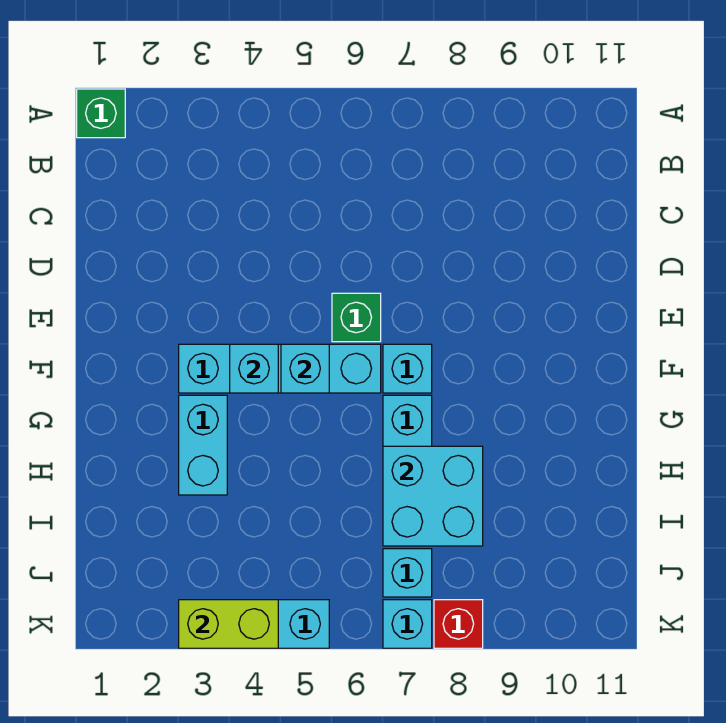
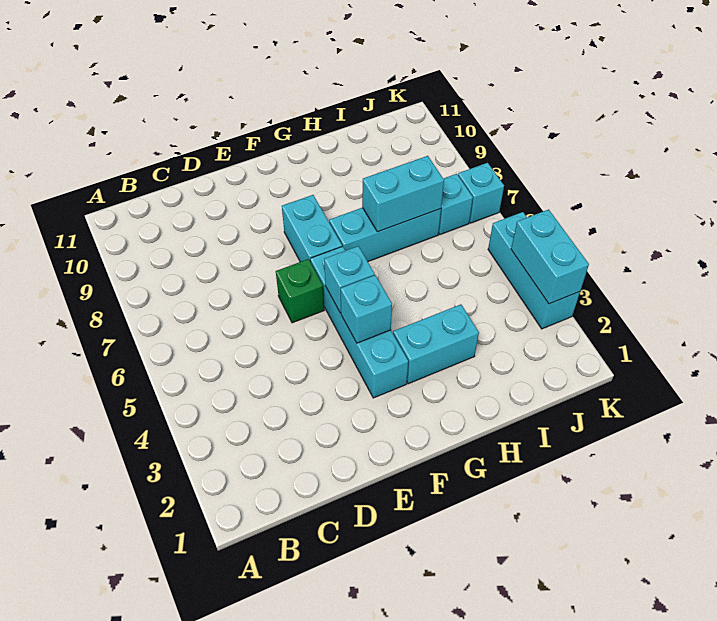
green 1x1 brick [77,89,125,138] -> none
cyan 1x1 brick [383,344,432,393] -> cyan 1x2 brick [282,195,342,262]
cyan 2x2 brick [383,446,483,546] -> cyan 1x2 brick [362,156,444,232]
lime 1x2 brick [179,600,278,648] -> cyan 1x2 brick [511,209,589,304]
red 1x1 brick [434,600,483,648] -> none

